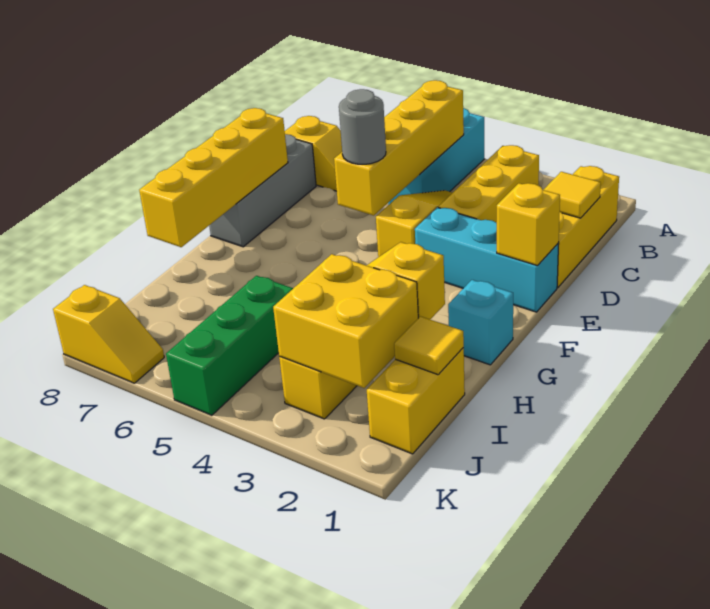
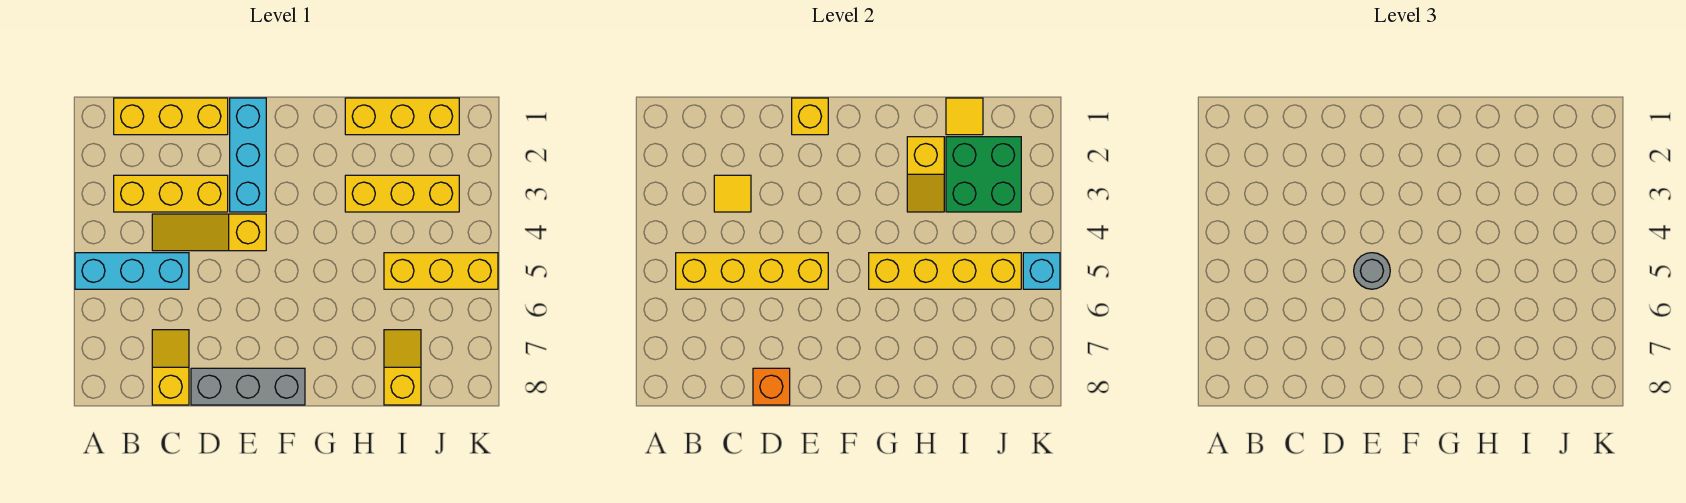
yellow 1x1 tile [544,172,601,218] -> yellow 1x1 tile moved to [714,175,751,212]
none -> orange 1x1 brick [753,368,790,405]
yellow 1x4 brick [139,108,288,247] -> yellow 1x4 brick moved to [869,253,1021,289]
cyan 1x1 brick [448,280,513,365] -> cyan 1x1 brick moved to [1023,253,1060,289]
yellow 1x2 brick [367,348,465,454] -> yellow 1x3 brick [345,98,459,135]
yellow 2x2 brick [273,254,418,388] -> green 2x2 brick [946,137,1021,212]
green 1x3 brick [166,276,293,415] -> yellow 1x3 brick [384,253,498,289]
yellow 1x2 slope [53,285,164,383] -> yellow 1x2 slope moved to [384,330,421,405]

